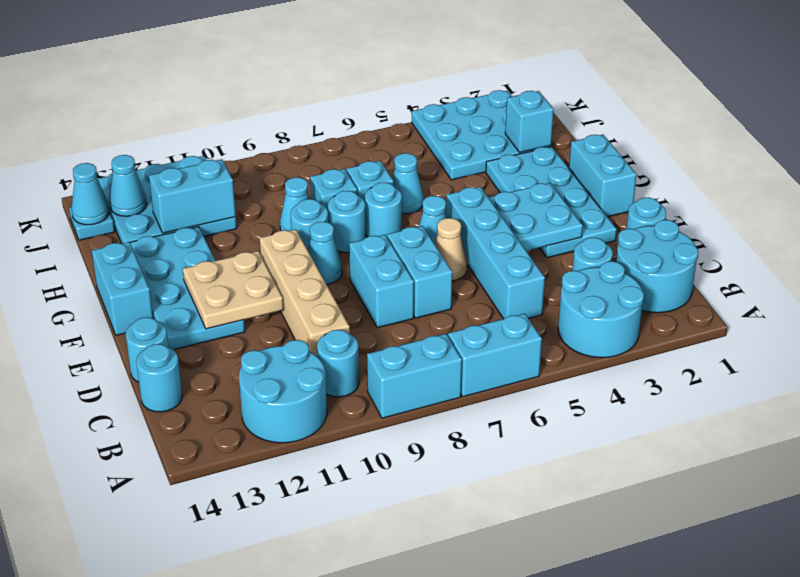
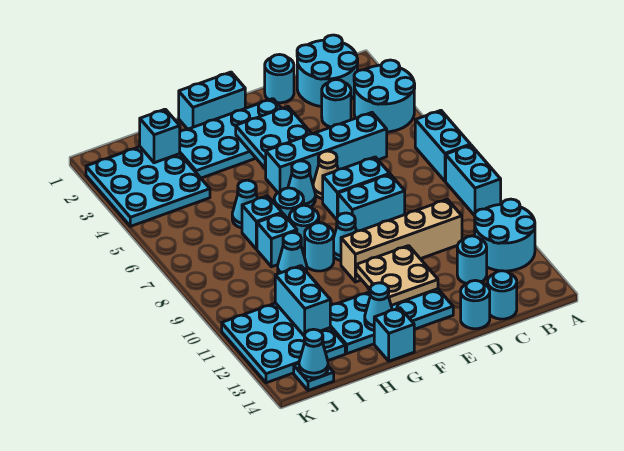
cyan 1x1 round brick [317,330,359,397] -> cyan 1x1 round brick moved to [457,236,487,284]
cyan 1x2 brick [92,242,153,335] -> cyan 1x1 brick [374,308,414,361]
cyan 1x1 cone [109,155,147,216] -> cyan 1x1 cone moved to [365,283,392,330]

